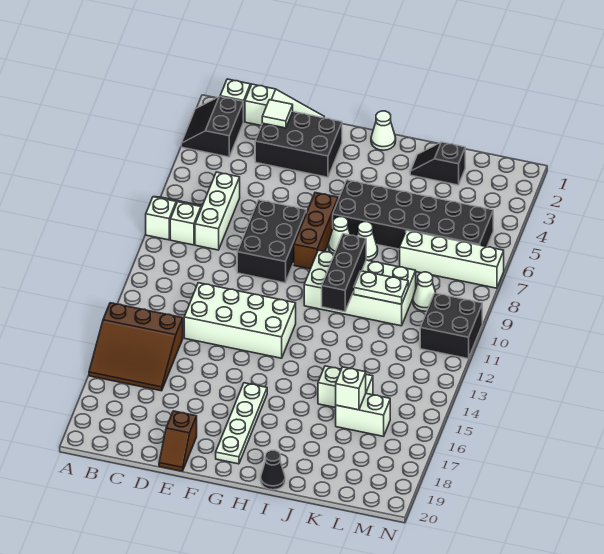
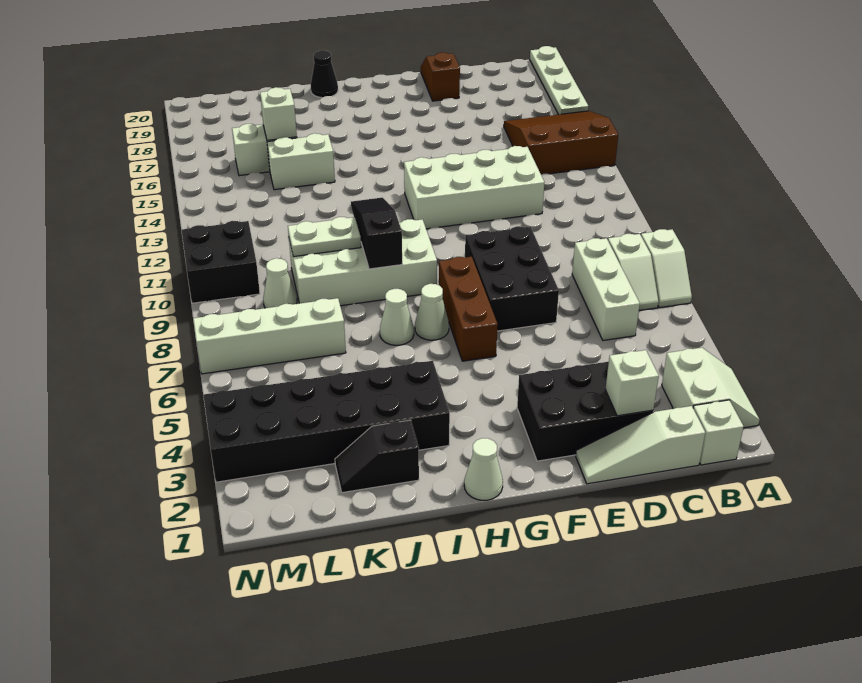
black 2x2 slope [181,97,243,157] -> white 2x2 slope [662,348,760,428]
white 1x1 tile [262,100,293,128] -> white 1x1 brick [605,350,659,416]
white 1x4 plate [216,383,267,464] -> white 1x4 plate moved to [530,46,589,115]
black 2x6 brick [333,180,493,249] -> black 2x6 brick moved to [203,361,450,482]
black 1x3 brick [322,234,366,312] -> black 1x3 slope [351,198,402,269]
black 1x2 slope [410,142,465,185] -> black 1x2 slope turned to [335,420,419,493]

